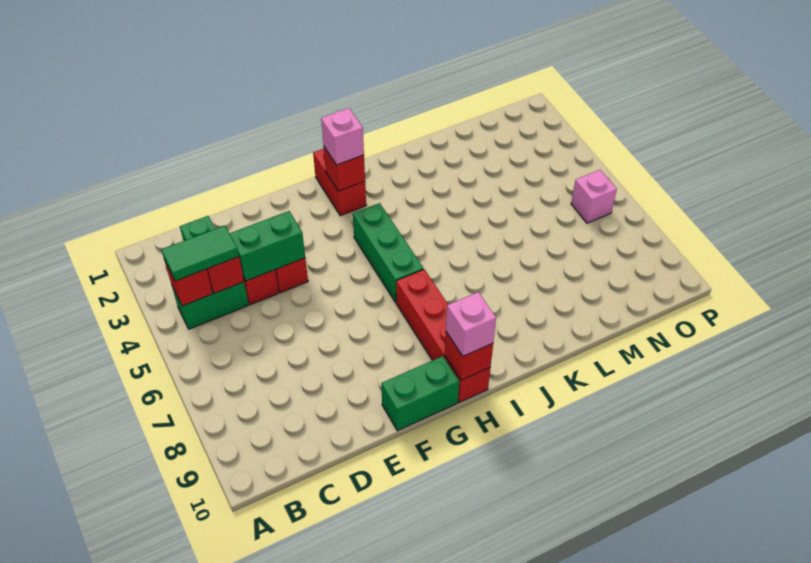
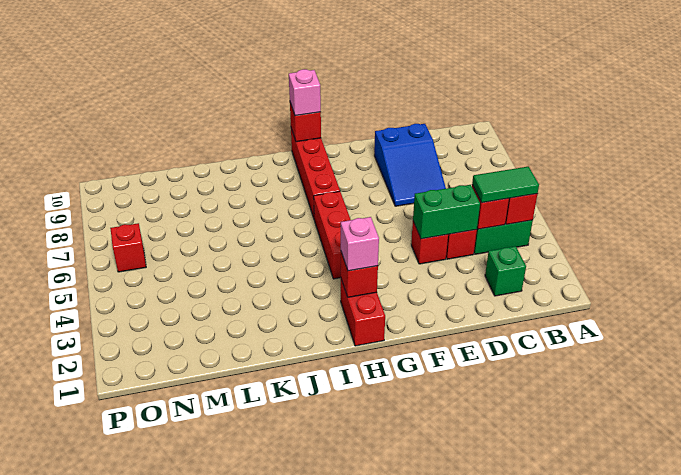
none -> blue 2x3 slope [374,124,446,206]
green 1x2 brick [381,356,459,431] -> none
green 1x3 brick [353,203,424,303] -> red 1x3 brick [314,192,351,279]
pink 1x1 brick [571,170,617,223] -> red 1x1 brick [110,223,146,272]

